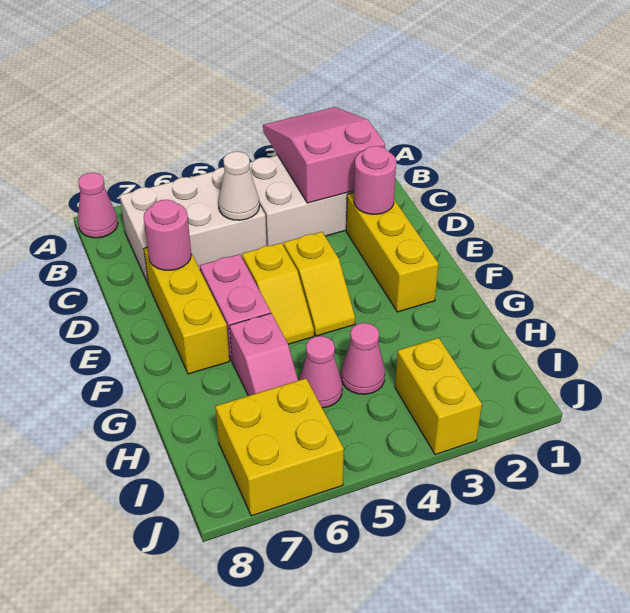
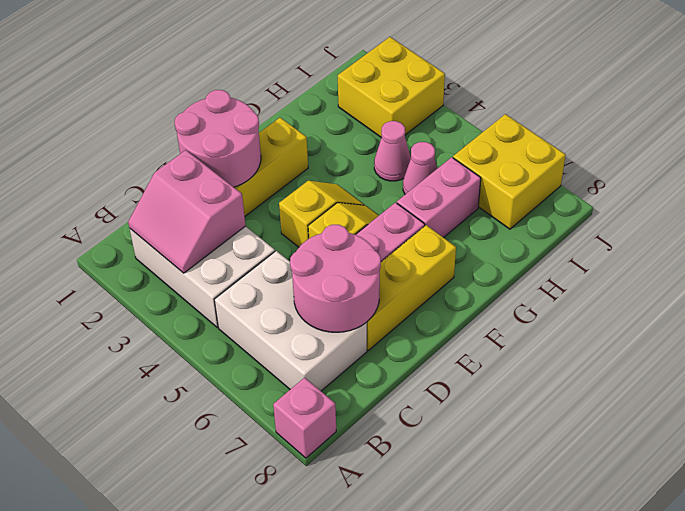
pink 2x3 slope [263,107,385,203] -> pink 2x2 slope [128,150,246,273]
pink 1x1 cone [78,173,118,238] -> pink 1x1 brick [273,378,336,458]
white 1x1 cone [218,151,260,220] -> none
pink 1x1 round brick [354,146,396,214] -> pink 2x2 round brick [175,90,261,187]
pink 1x1 round brick [144,200,191,270] -> pink 2x2 round brick [290,225,381,332]
pink 1x2 slope [230,313,298,396] -> pink 1x2 brick [397,157,481,238]
yellow 1x2 brick [395,338,482,455] -> yellow 2x2 brick [338,37,445,138]

